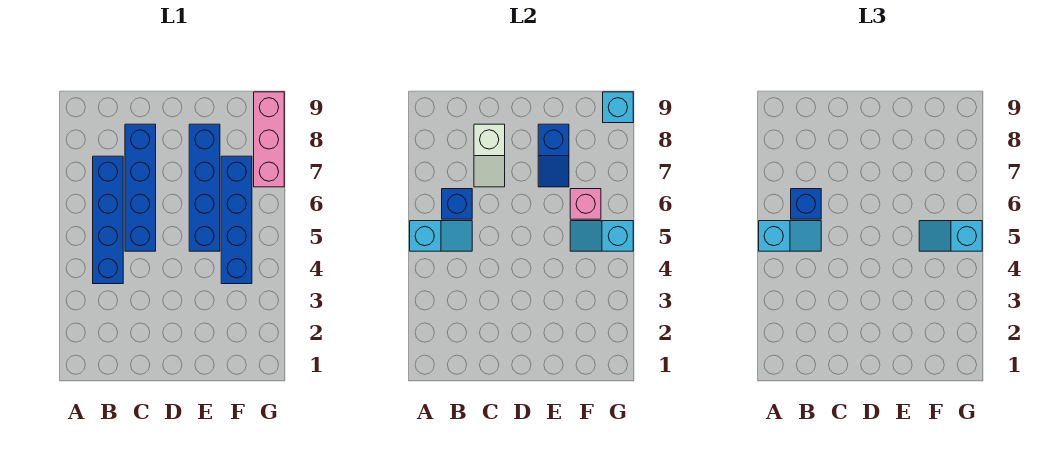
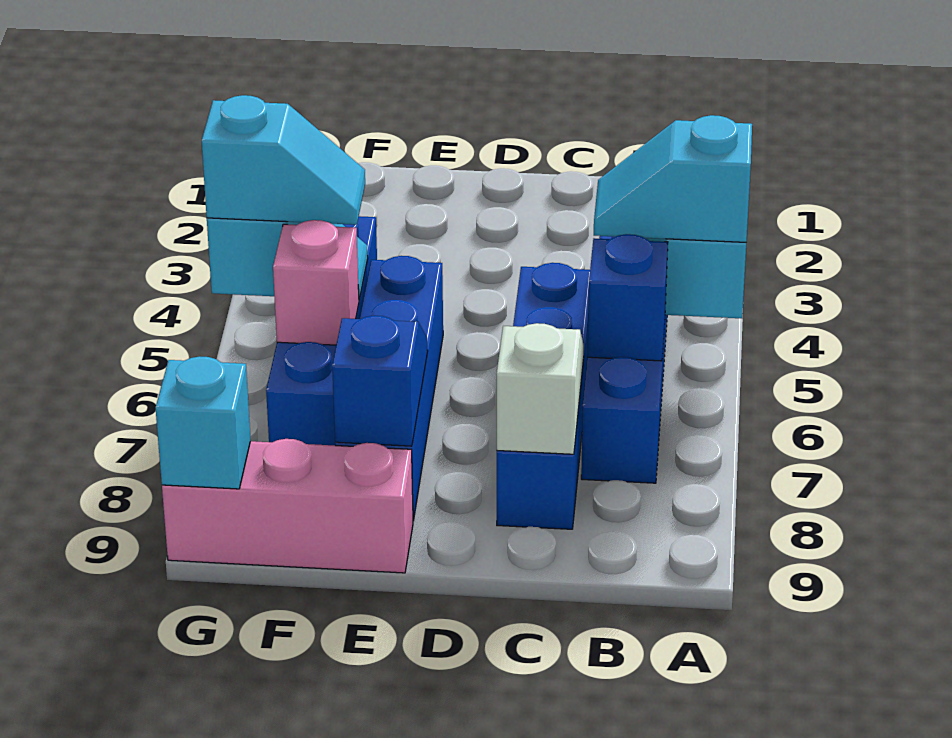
blue 1x1 brick [791,189,821,219] -> none
pink 1x3 brick [254,92,284,187] -> pink 1x3 brick turned to [162,439,413,573]

